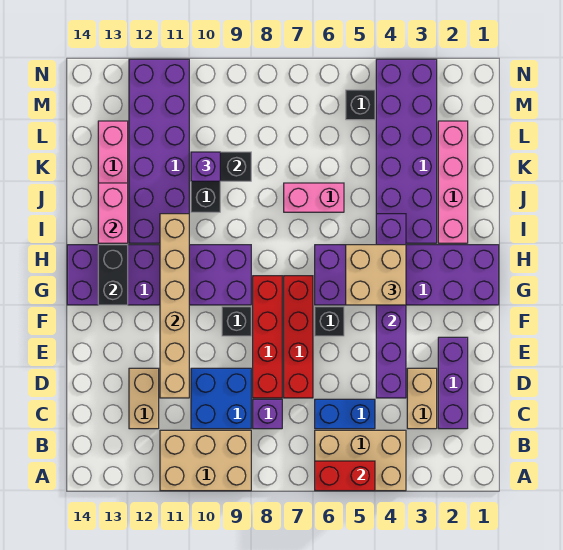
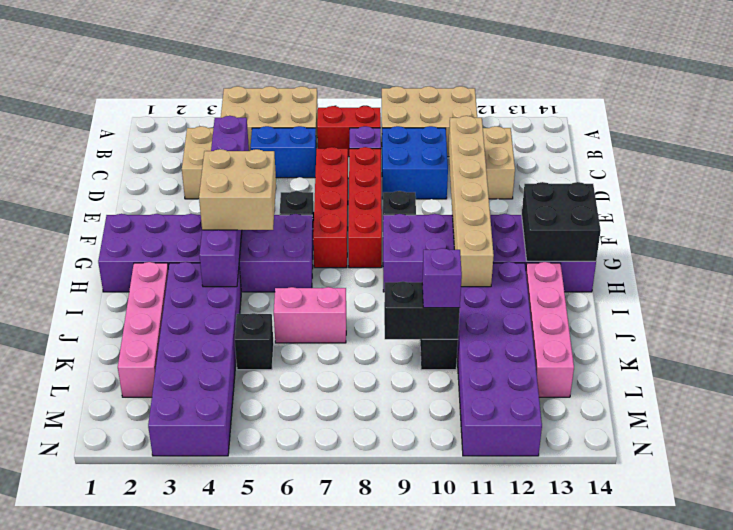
red 1x2 brick [315,461,375,491] -> red 1x2 brick moved to [317,106,381,157]
purple 1x3 brick [438,337,468,429] -> none
black 1x2 brick [98,245,128,305] -> black 2x2 brick [522,182,601,261]
pink 1x2 brick [98,183,128,243] -> none
black 1x1 brick [346,90,375,120] -> black 1x1 brick moved to [235,313,274,370]

